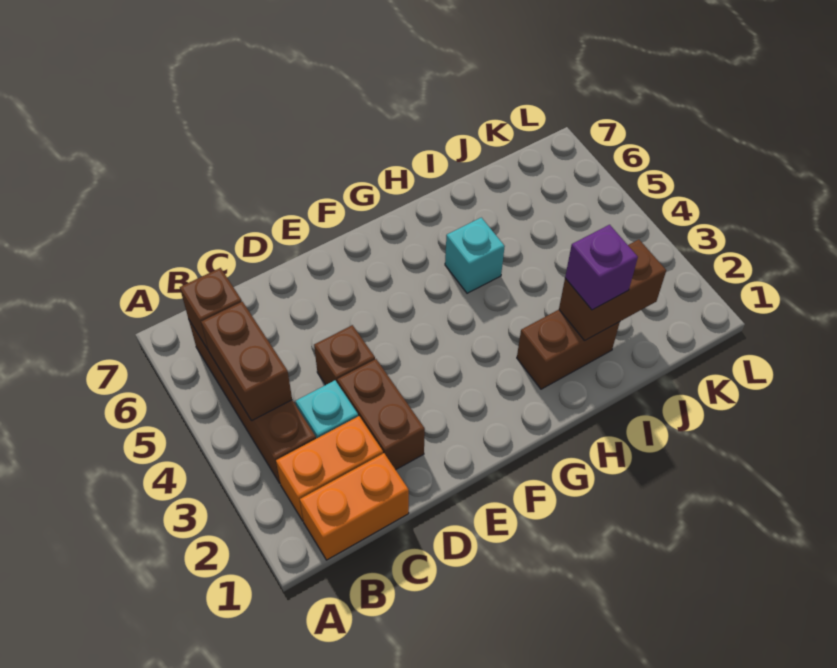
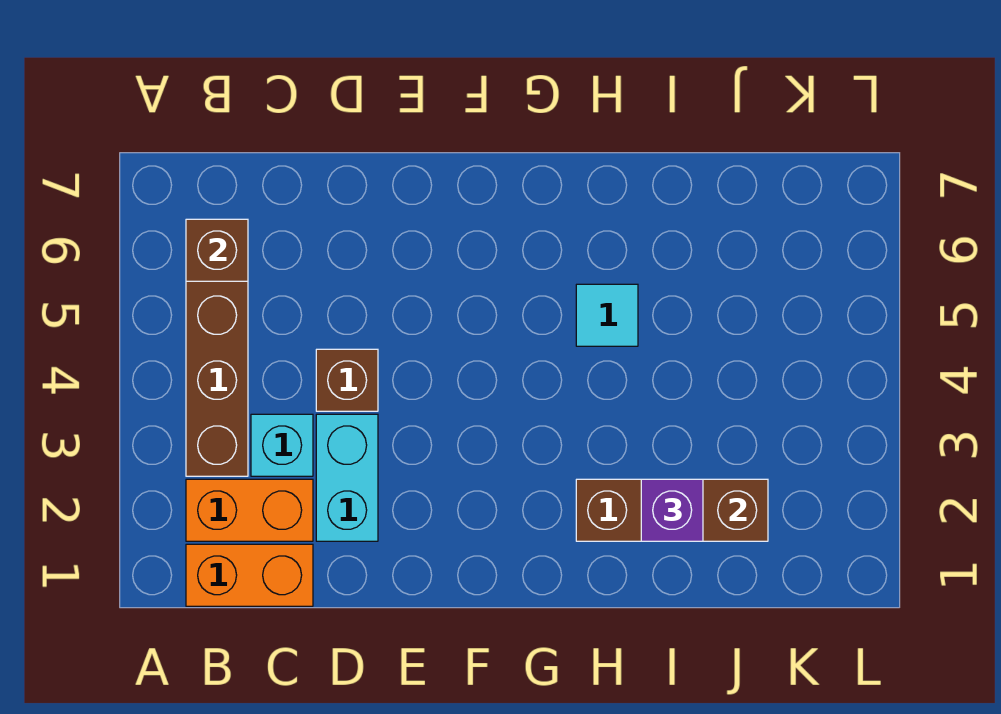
brown 1x2 brick [201,302,292,421] -> none
brown 1x2 brick [337,359,425,470] -> cyan 1x2 brick [316,414,378,541]
cyan 1x1 brick [445,218,505,293] -> cyan 1x1 tile [576,284,638,346]

